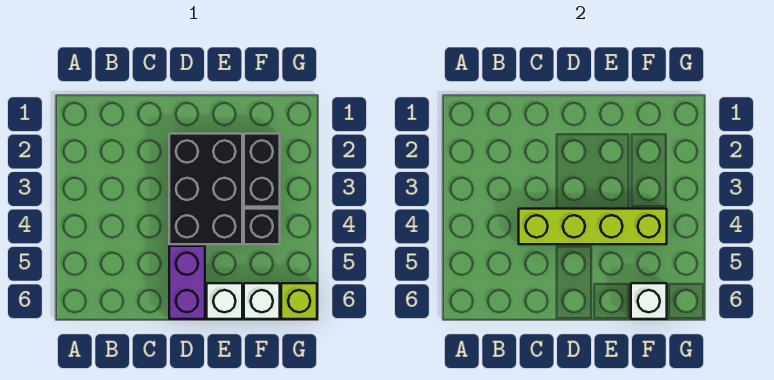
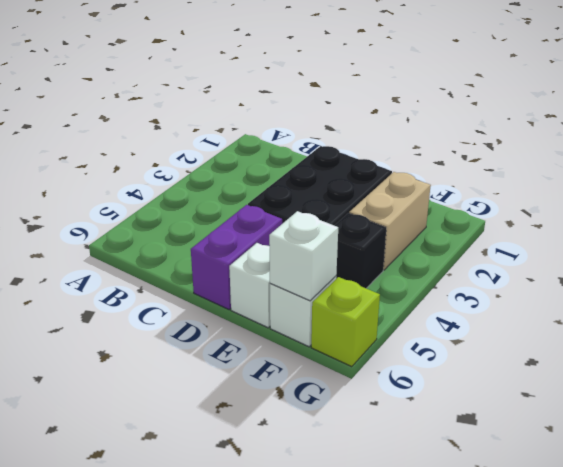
lime 1x4 brick [519,209,667,244] -> none
black 1x2 brick [244,134,280,207] -> tan 1x2 brick [349,172,431,270]

